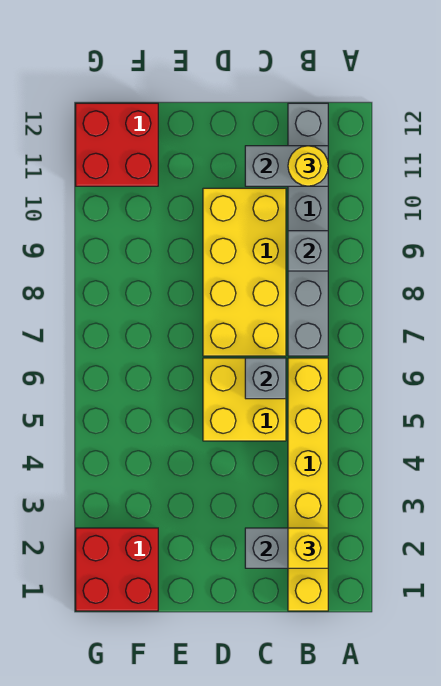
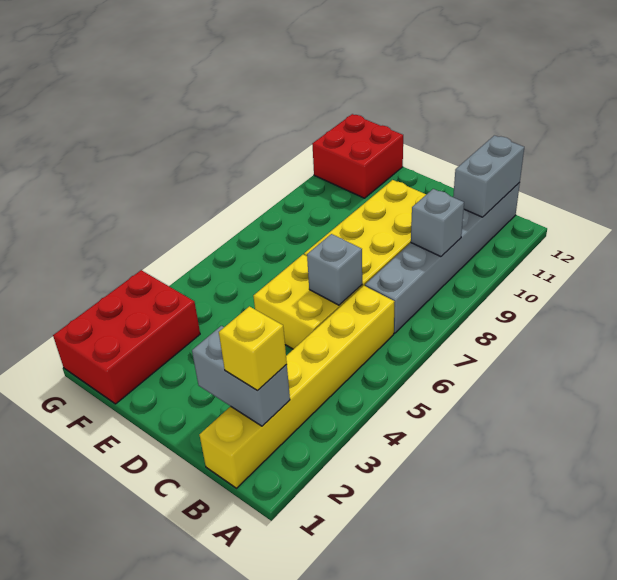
grey 1x2 brick [245,146,328,186] -> grey 1x2 brick turned to [453,135,524,217]
yellow 1x1 round brick [288,146,328,186] -> none
red 2x2 brick [76,528,158,611] -> red 2x3 brick [53,270,200,404]

